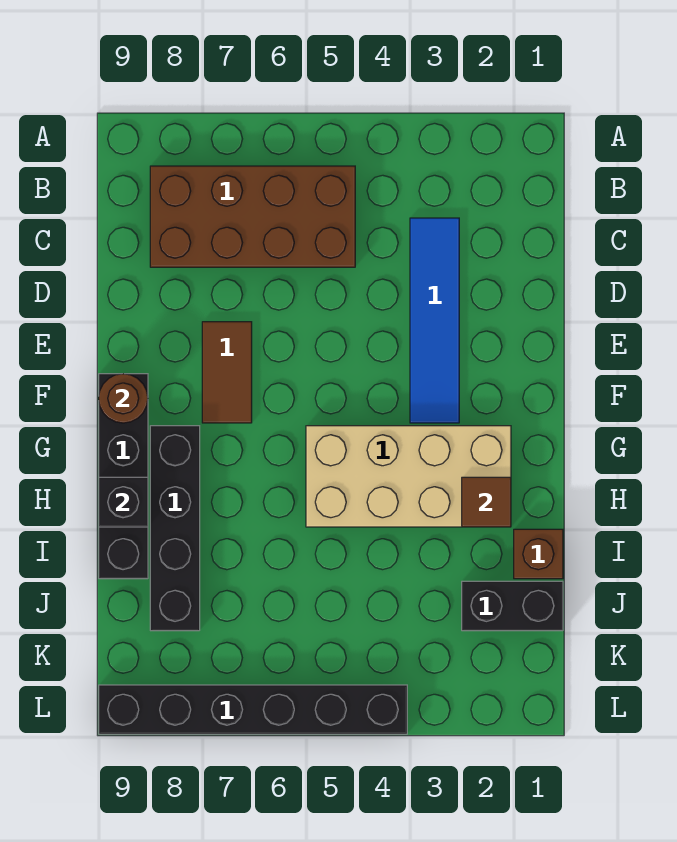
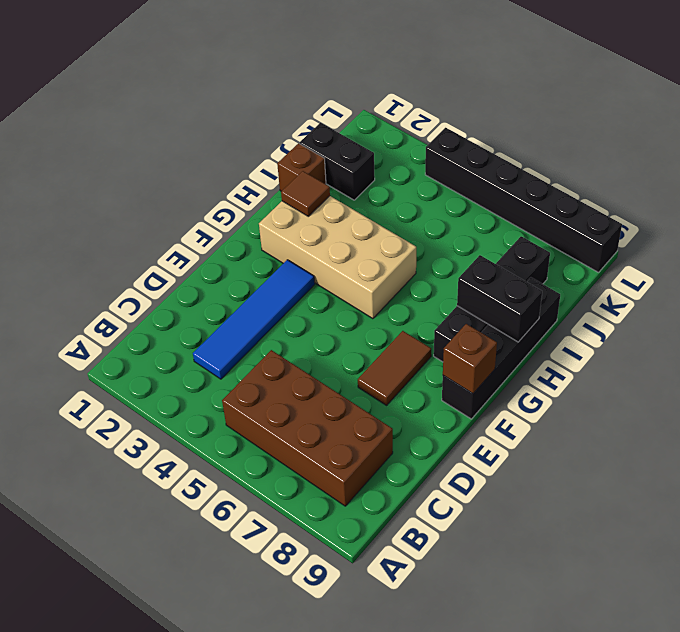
brown 1x1 round brick [99,374,148,423] -> brown 1x1 brick [443,324,497,394]
black 1x1 brick [99,477,148,527] -> black 1x2 brick [457,255,542,342]

